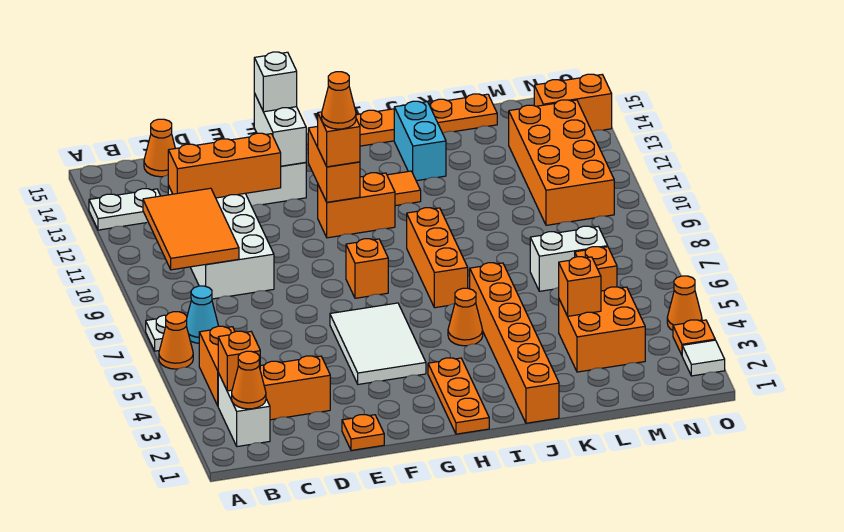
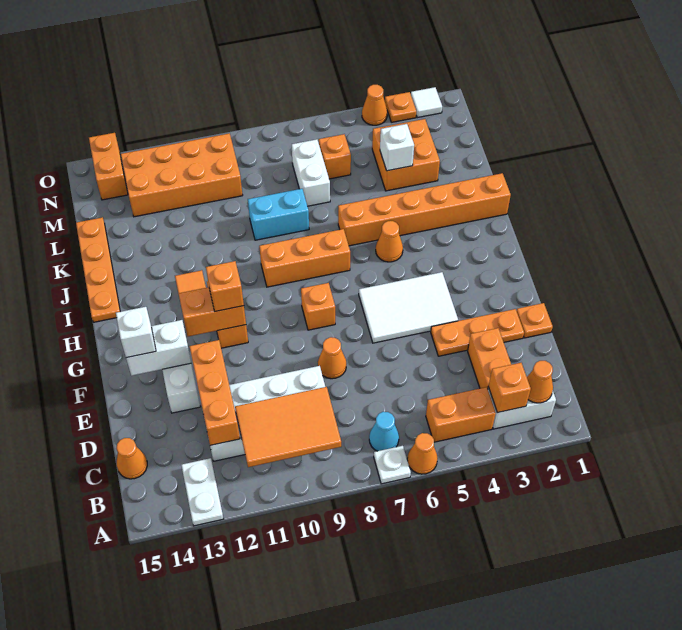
orange 1x1 cone [322,72,356,129] -> orange 1x1 cone moved to [318,337,346,379]
orange 1x3 plate [428,358,489,434] -> orange 1x3 plate moved to [431,309,524,356]
cyan 1x2 brick [394,101,446,181] -> cyan 1x2 brick moved to [248,189,309,240]
orange 1x1 brick [559,257,601,316] -> white 1x1 brick [380,124,414,171]

